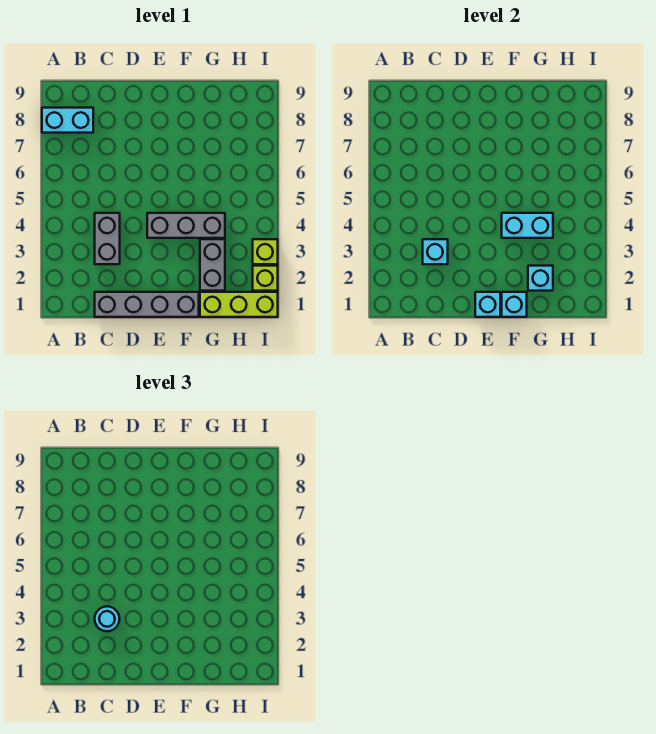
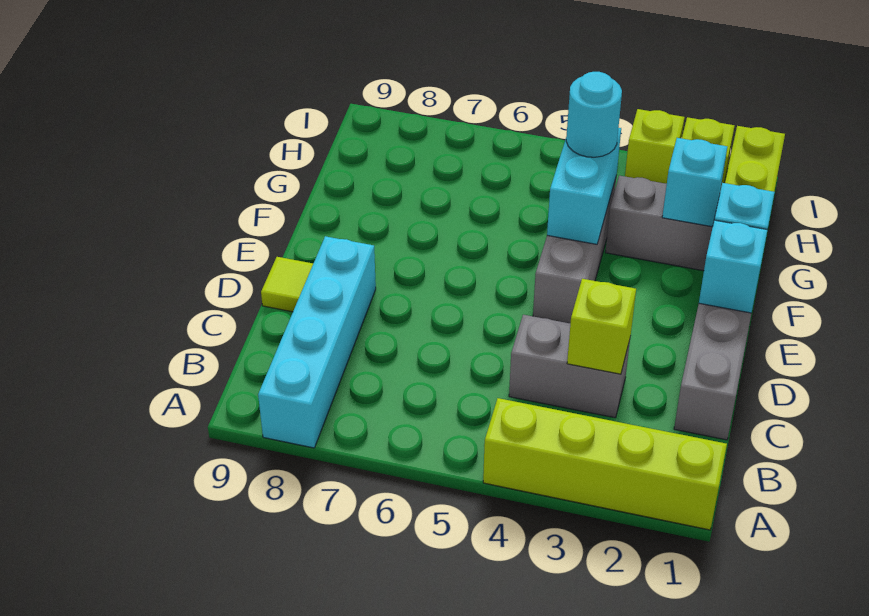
none -> lime 1x4 brick [483,398,727,530]
cyan 1x2 brick [42,108,93,133] -> cyan 1x4 brick [258,236,376,448]
cyan 1x1 brick [423,239,448,264] -> lime 1x1 brick [567,279,636,374]
cyan 1x1 round brick [95,606,120,631] -> cyan 1x1 round brick moved to [566,72,622,157]
none -> lime 1x1 tile [261,257,313,312]

